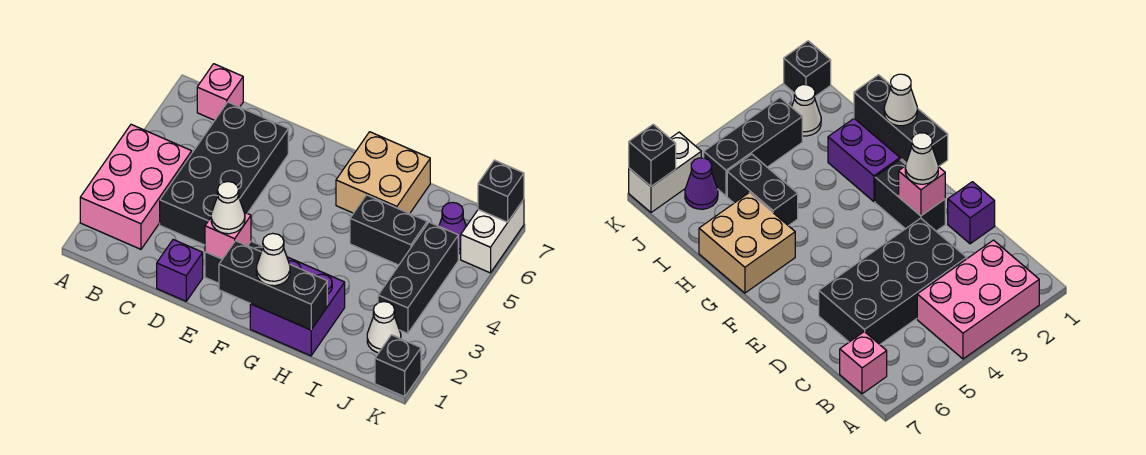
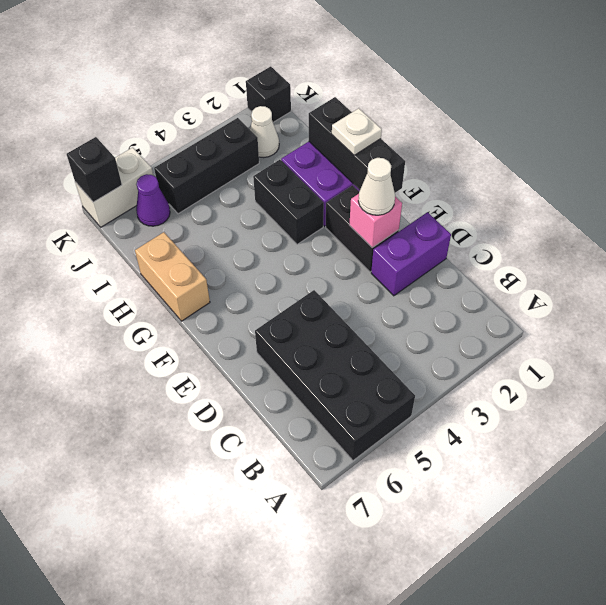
pink 2x3 brick [80,124,192,249] -> none
pink 1x1 brick [197,64,243,120] -> none
black 2x4 brick [160,102,288,245] -> black 2x4 brick turned to [255,290,415,461]
purple 1x1 brick [157,240,203,301] -> purple 1x2 brick [371,212,451,296]
white 1x1 cone [256,234,290,286] -> white 1x1 plate [332,108,382,155]
tan 2x2 brick [336,132,430,214] -> tan 1x2 brick [135,232,210,321]
black 1x2 brick [350,195,427,265] -> black 1x2 brick moved to [253,160,324,244]

